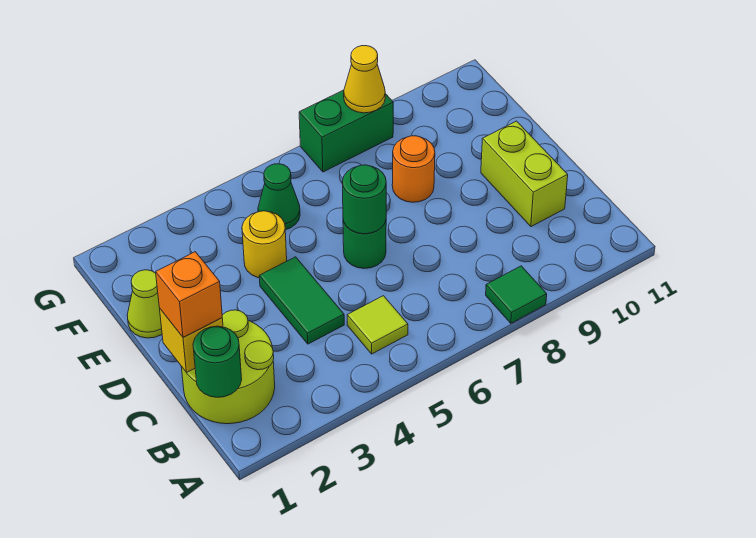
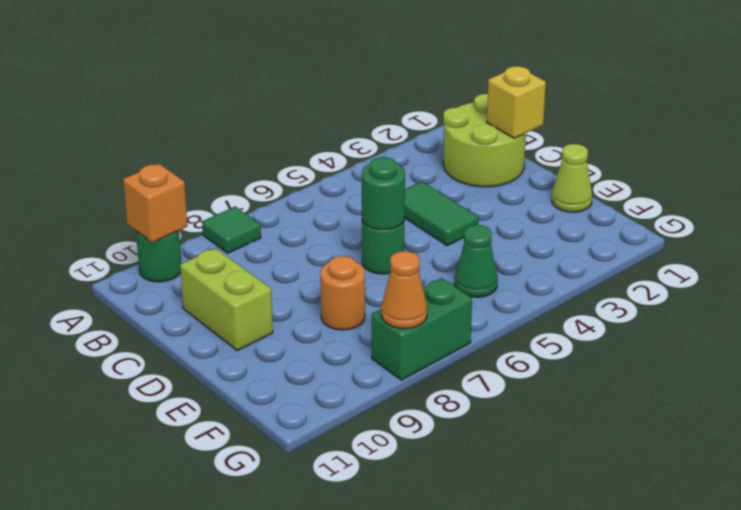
green 1x1 round brick [193,326,242,397] -> green 1x1 round brick moved to [136,231,182,282]
lime 1x1 tile [347,296,408,354] -> none
orange 1x1 brick [156,252,222,337] -> orange 1x1 brick moved to [123,164,187,242]
yellow 1x1 round brick [242,211,287,278] -> none
yellow 1x1 cone [344,46,385,113] -> orange 1x1 cone [381,251,427,329]

